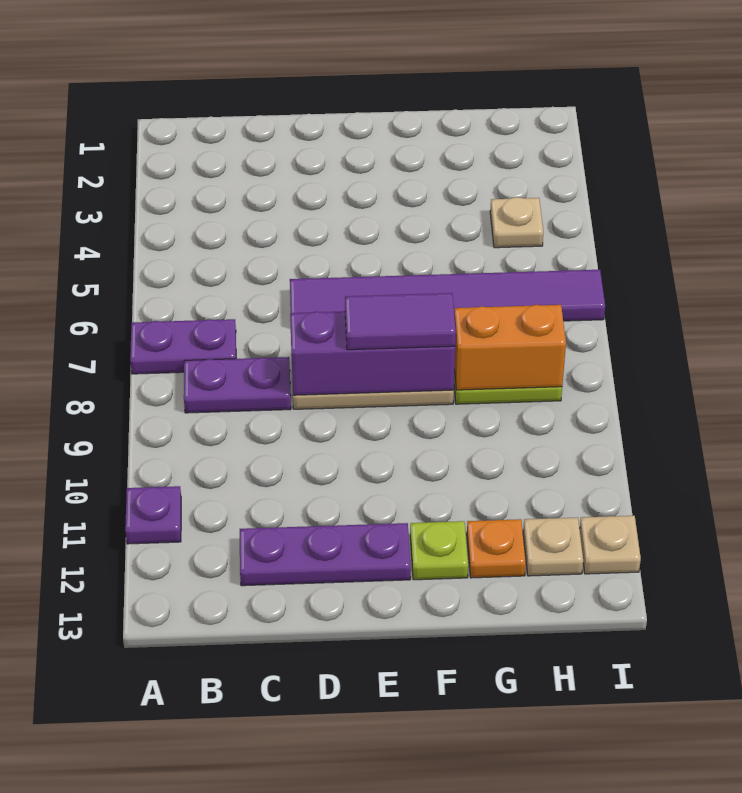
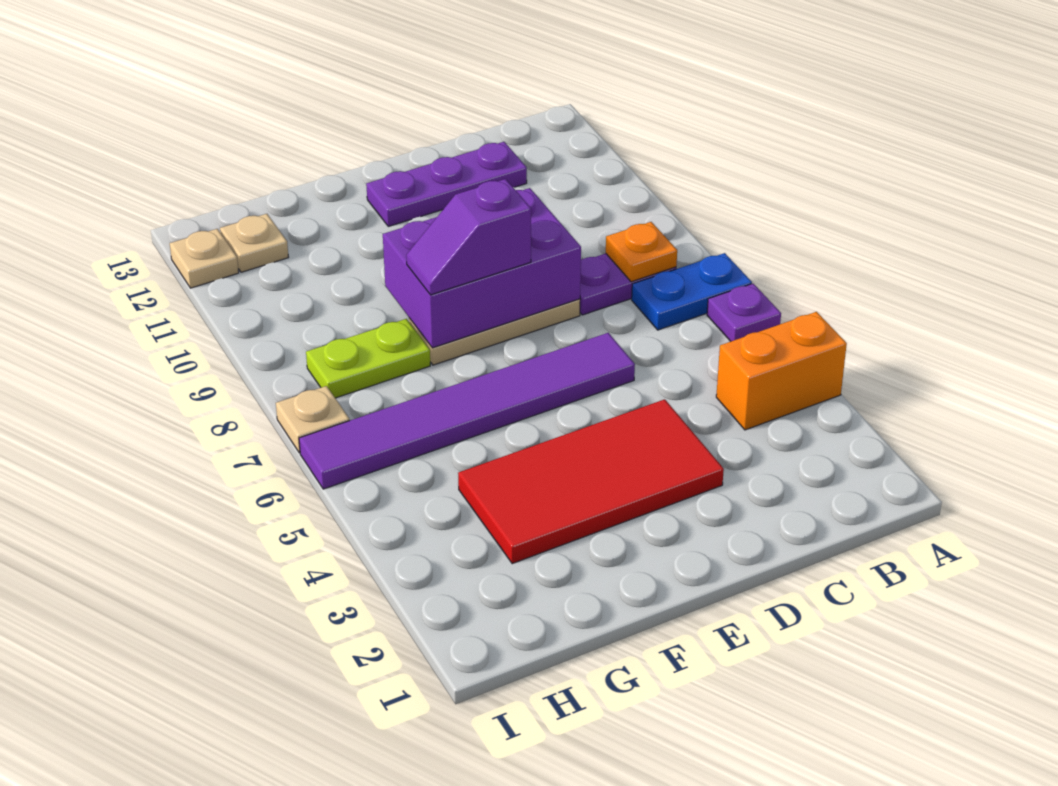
purple 1x2 plate [130,319,236,374] -> blue 1x2 plate [632,253,752,330]
purple 1x1 plate [125,486,181,544] -> purple 1x1 plate moved to [707,284,781,341]
none -> red 2x4 tile [458,399,724,564]
purple 1x3 brick [290,311,455,395] -> purple 2x3 brick [383,188,581,348]
purple 1x2 tile [345,293,456,350] -> purple 1x2 slope [406,179,531,295]
lime 1x1 plate [410,521,468,580] -> none
orange 1x2 brick [454,305,566,390] -> orange 1x2 brick moved to [716,312,847,430]
orange 1x1 plate [467,519,526,578] -> orange 1x1 plate moved to [606,222,677,282]
tan 1x1 plate [490,197,543,248] -> tan 1x1 plate moved to [276,386,350,453]

